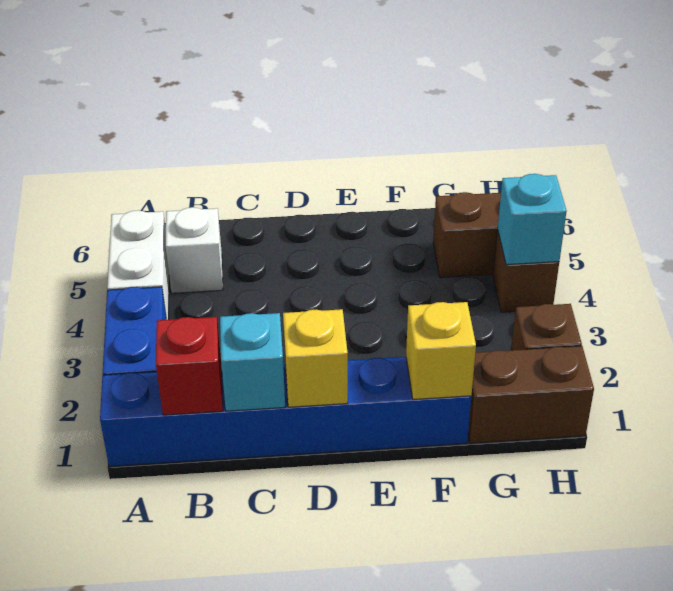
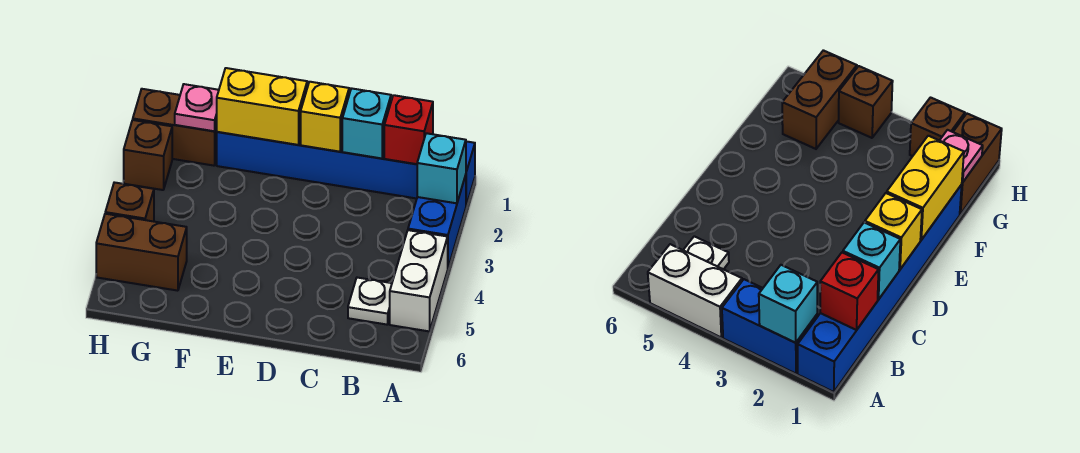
white 1x1 brick [166,207,223,293] -> white 1x1 plate [348,278,392,325]
yellow 1x1 brick [406,302,476,399] -> yellow 1x2 brick [216,68,307,145]
none -> pink 1x1 plate [175,84,219,131]
cyan 1x1 brick [498,174,567,265] -> cyan 1x1 brick moved to [417,133,466,203]

